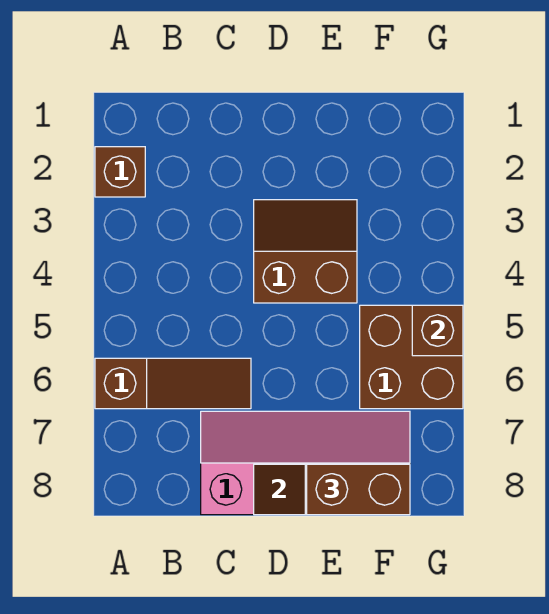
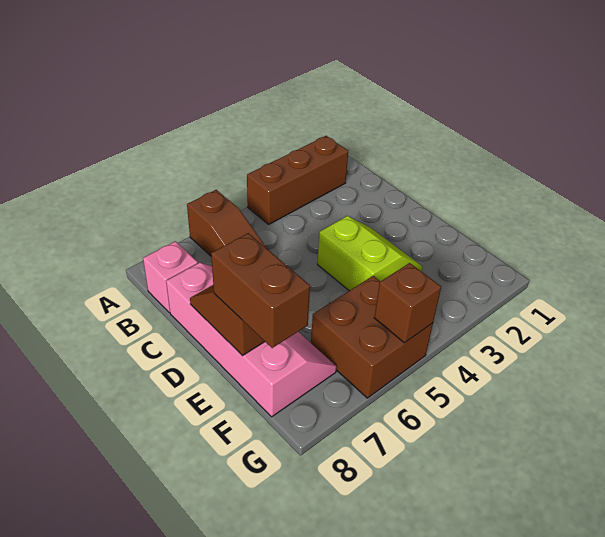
brown 1x1 brick [95,147,145,197] -> brown 1x3 brick [247,136,348,224]
none -> pink 1x1 brick [143,241,198,313]
brown 2x2 slope [254,200,357,303] -> lime 2x2 slope [317,216,422,291]

